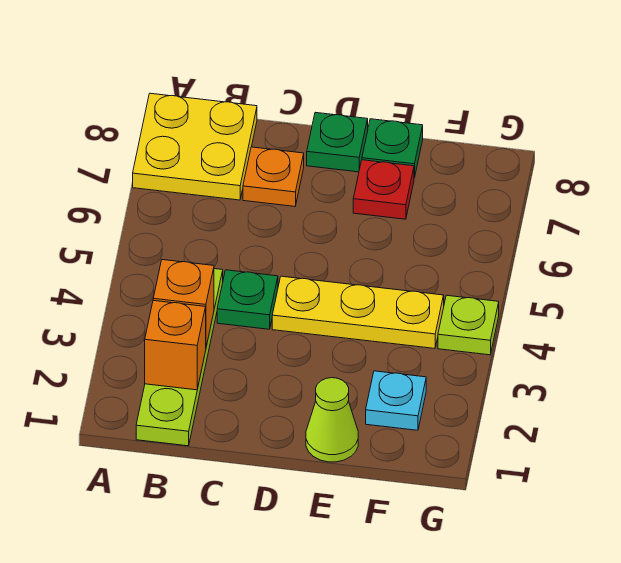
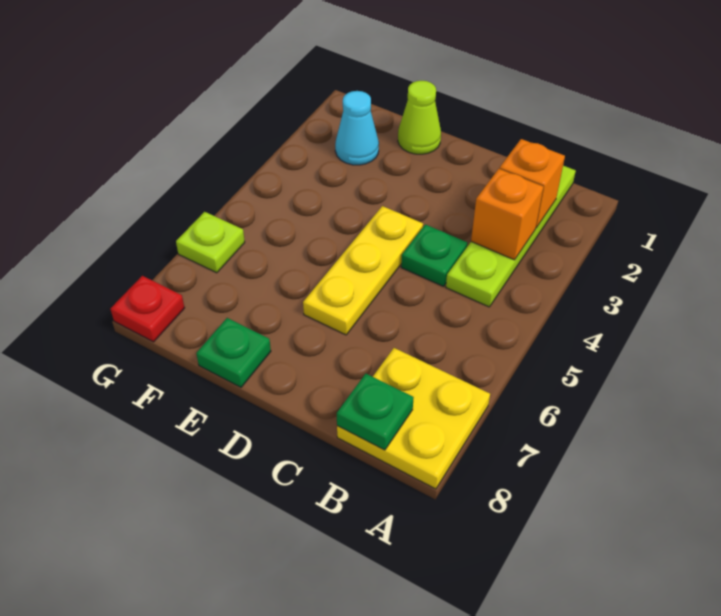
orange 1x1 plate [243,147,304,206] -> none
yellow 1x3 plate [272,276,444,348] -> yellow 1x3 plate turned to [303,206,423,335]
green 1x1 plate [307,112,368,172] -> green 1x1 plate moved to [337,374,414,450]
red 1x1 plate [353,160,414,219] -> red 1x1 plate moved to [110,276,185,342]
cyan 1x1 plate [366,371,426,430] -> cyan 1x1 cone [335,91,379,165]
lime 1x1 plate [438,295,499,355] -> lime 1x1 plate moved to [176,212,245,273]

